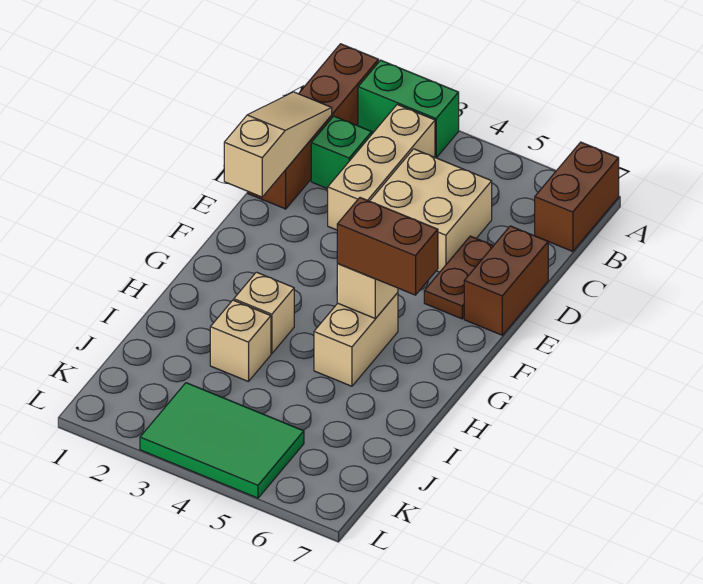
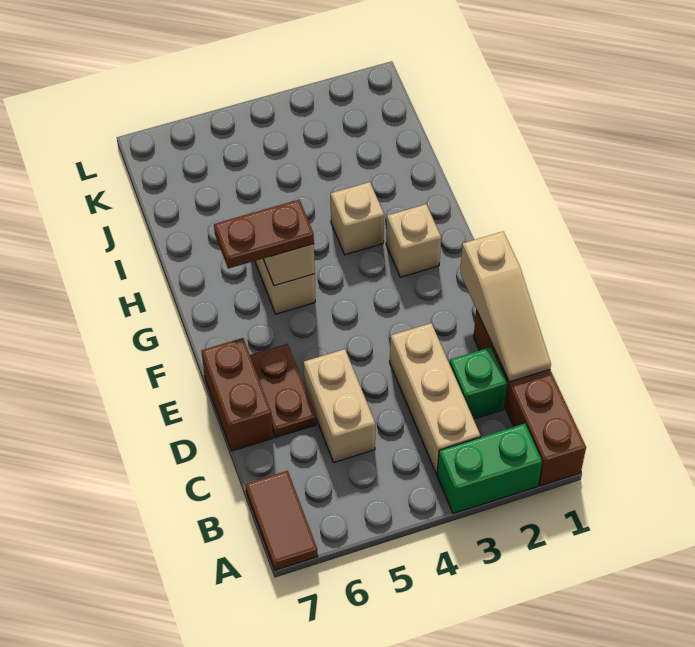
brown 1x2 brick [535,142,619,251] -> brown 1x2 tile [245,471,318,570]
tan 2x2 brick [370,149,492,272] -> tan 1x2 brick [304,349,376,462]
brown 1x2 brick [337,198,438,295] -> brown 1x2 plate [214,200,314,269]
tan 1x1 brick [210,300,271,382] -> tan 1x1 brick moved to [386,204,441,277]
green 2x3 tile [140,383,304,498] -> none

